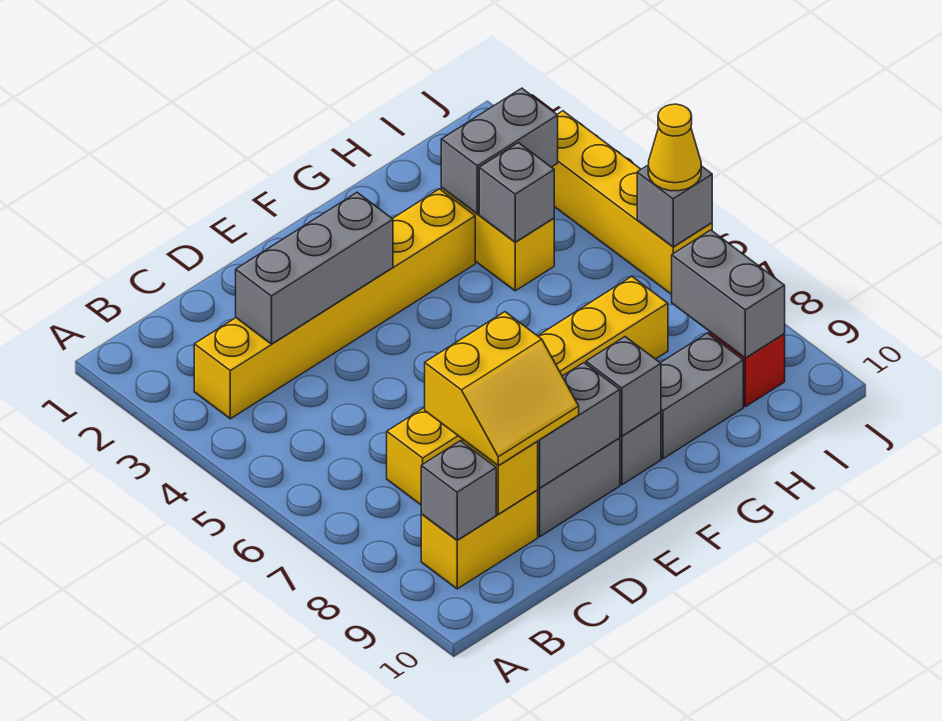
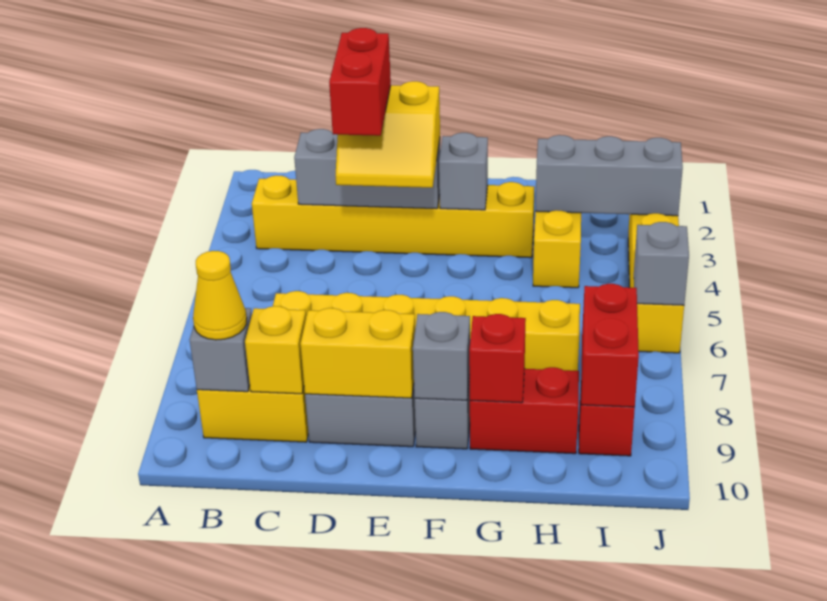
yellow 2x2 slope [425,312,579,466] -> yellow 2x2 slope moved to [336,81,440,188]
none -> red 1x2 brick [329,28,391,136]
grey 1x2 brick [537,363,620,488] -> yellow 1x2 brick [301,308,415,398]
grey 1x2 brick [661,333,743,459] -> red 1x2 brick [470,367,579,454]
none -> red 1x1 brick [469,314,526,403]
grey 1x2 brick [441,88,558,214] -> grey 1x3 brick [535,135,683,216]
grey 1x1 brick [479,143,554,242] -> grey 1x1 brick moved to [439,133,488,210]
grey 1x2 brick [672,230,785,358] -> red 1x2 brick [581,284,639,407]
yellow 1x1 cone [648,104,701,191] -> yellow 1x1 cone moved to [193,251,247,340]

